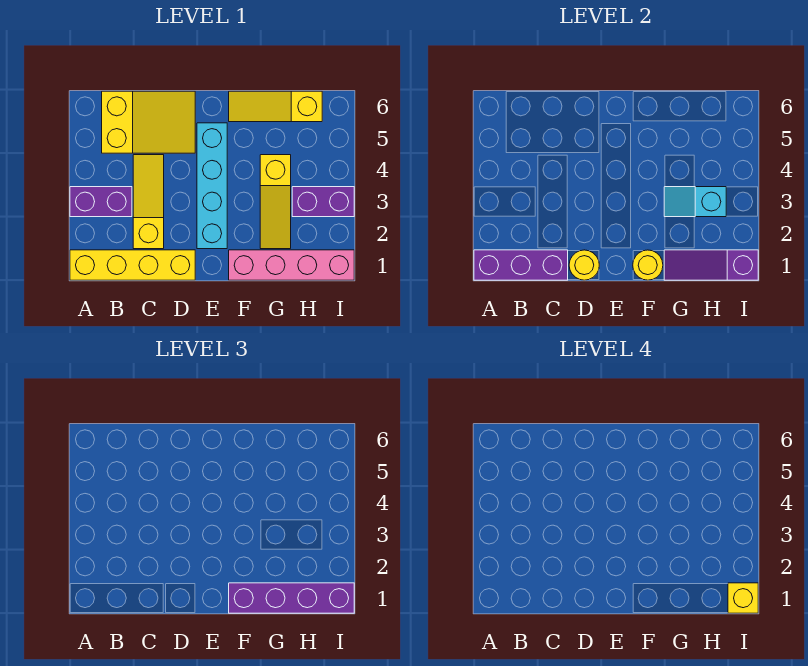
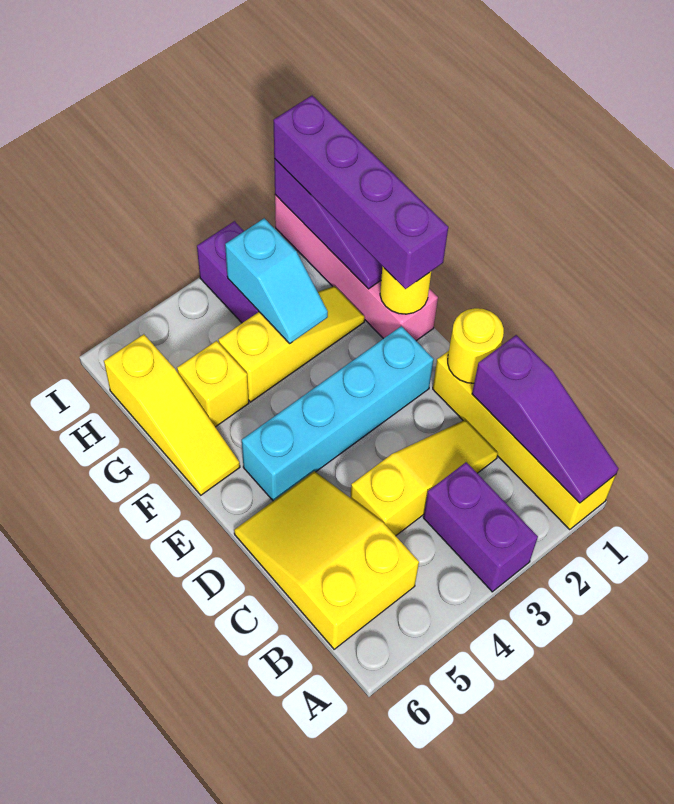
purple 1x3 brick [474,250,568,280] -> purple 1x3 slope [472,335,619,503]
yellow 1x3 slope [133,155,164,249] -> yellow 1x3 slope turned to [350,420,498,536]
yellow 1x1 brick [728,583,758,613] -> yellow 1x1 brick moved to [177,341,249,427]

